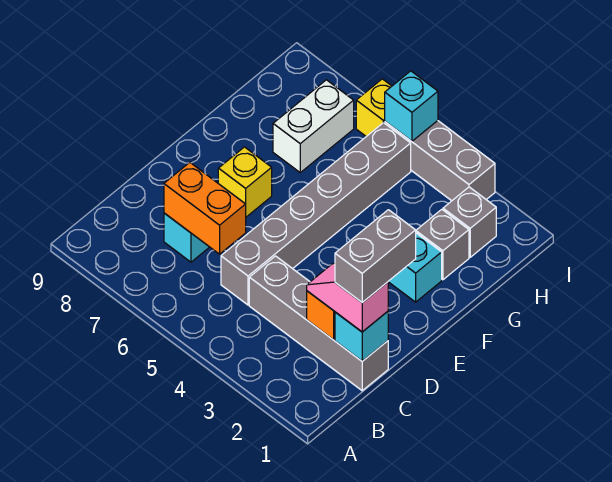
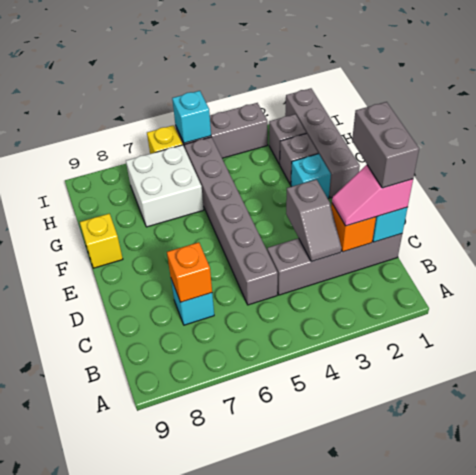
none -> grey 1x2 slope [286,179,342,262]
orange 1x2 brick [164,163,246,254] -> orange 1x1 brick [167,242,212,302]
yellow 1x1 brick [218,147,272,217] -> yellow 1x1 brick moved to [80,214,123,268]
none -> grey 1x4 brick [285,88,360,198]
white 1x2 brick [273,80,354,172] -> white 2x2 brick [126,145,204,227]

